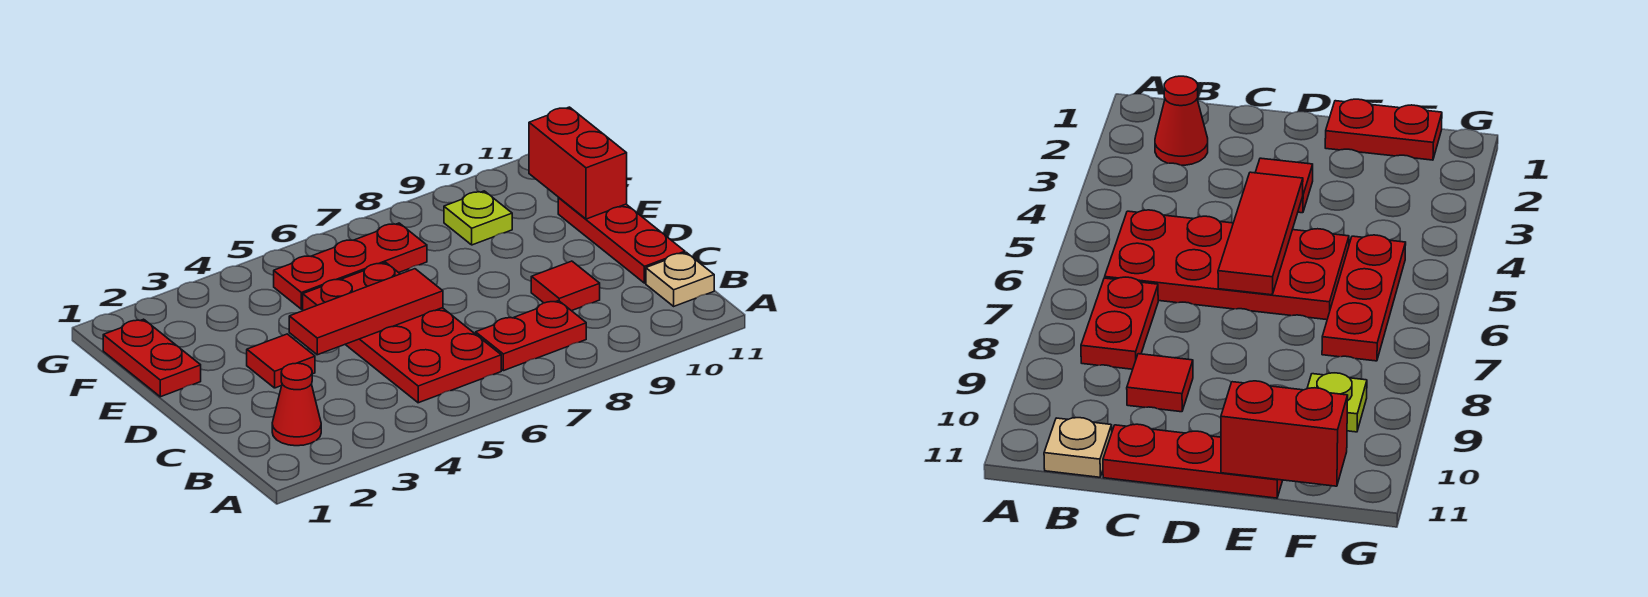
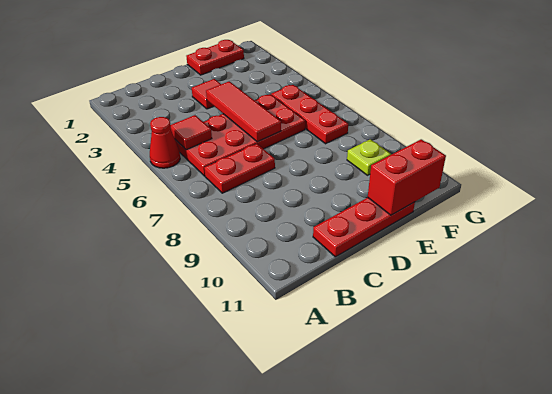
red 1x1 cone [272,363,321,446] -> red 1x1 cone moved to [150,117,180,168]
red 1x2 plate [476,301,586,371] -> red 1x2 plate turned to [204,144,275,193]
tan 1x1 plate [646,252,714,306] -> none
red 1x1 tile [531,261,600,311] -> red 1x1 tile moved to [171,115,212,150]

